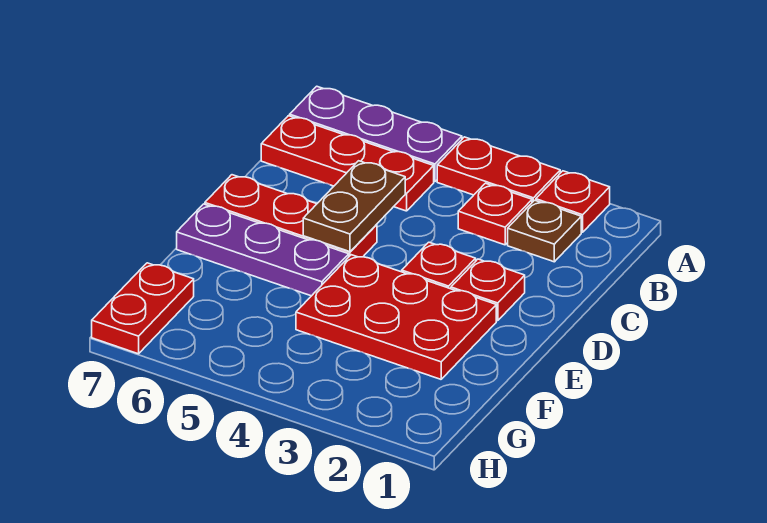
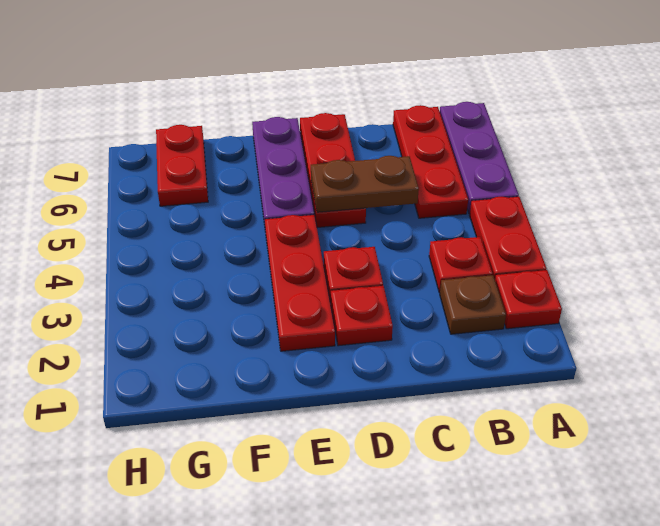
red 2x3 plate [296,255,496,379] -> red 1x3 plate [265,215,335,351]
red 1x2 plate [92,263,194,354] -> red 1x2 plate turned to [156,125,208,206]

